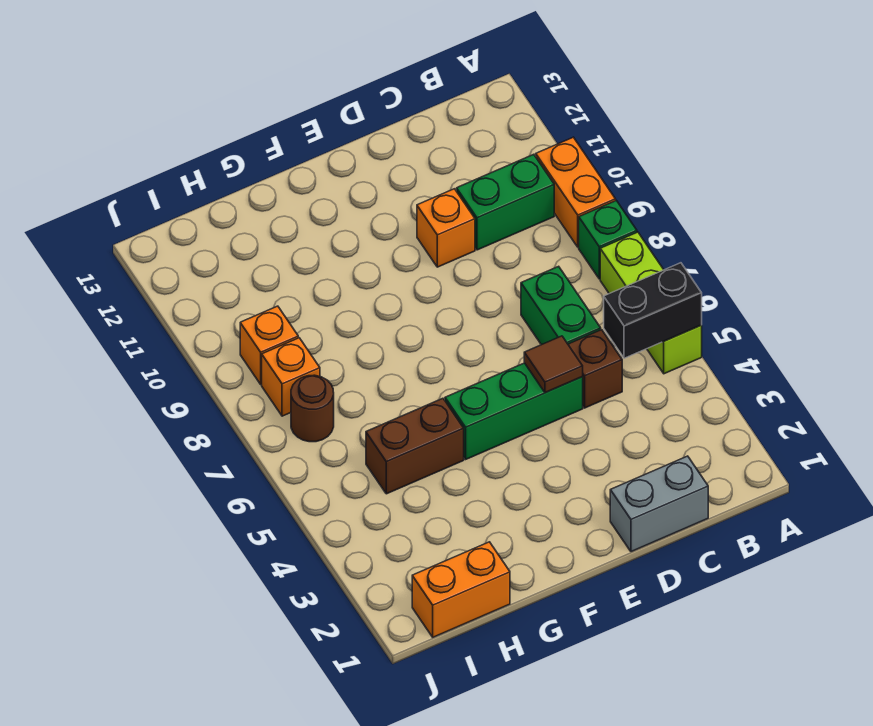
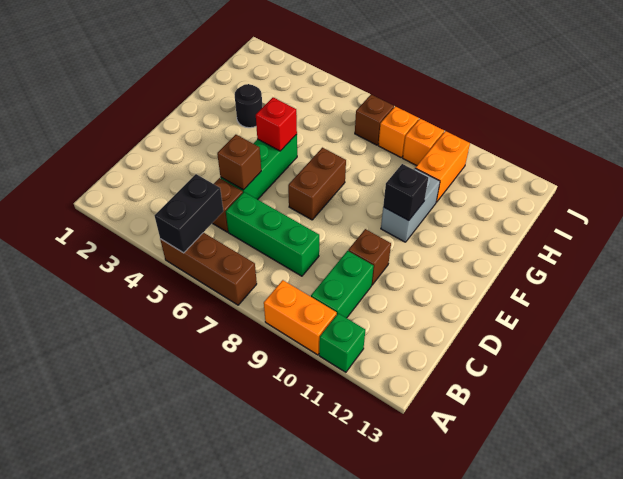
lime 1x3 brick [600,232,702,374] -> brown 1x3 brick [160,233,257,305]
green 1x1 brick [579,201,637,279] -> green 1x1 brick moved to [319,313,365,372]
grey 1x2 brick [610,456,708,552] -> grey 1x2 brick moved to [381,168,440,242]
green 1x2 brick [521,266,601,345] -> green 1x3 brick [226,192,319,276]
brown 1x1 tile [524,336,583,393] -> brown 1x1 brick [217,135,261,190]
orange 1x1 brick [417,189,475,267] -> brown 1x1 brick [348,229,391,285]
none -> red 1x1 brick [256,97,297,151]
none -> black 1x1 brick [383,164,428,221]
none -> black 1x1 round brick [235,84,263,128]
brown 1x2 brick [366,398,464,494] -> brown 1x2 brick moved to [288,148,346,220]
orange 1x2 brick [412,542,510,637] -> orange 1x2 brick moved to [416,131,470,202]
brown 1x1 round brick [291,375,334,442] -> brown 1x1 brick [355,95,394,145]

